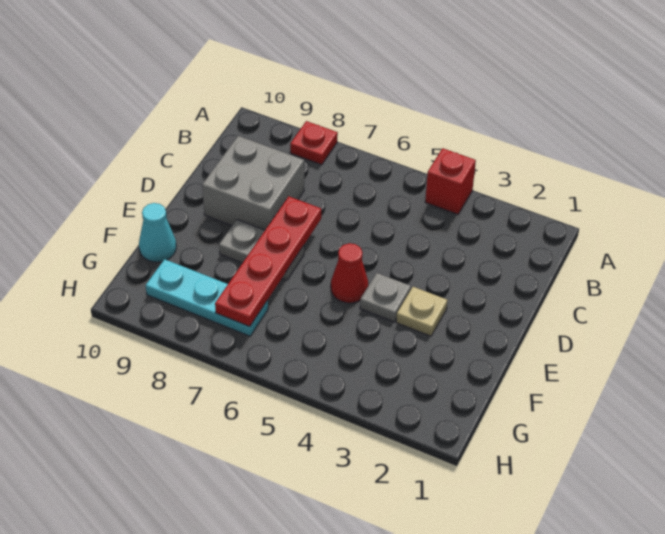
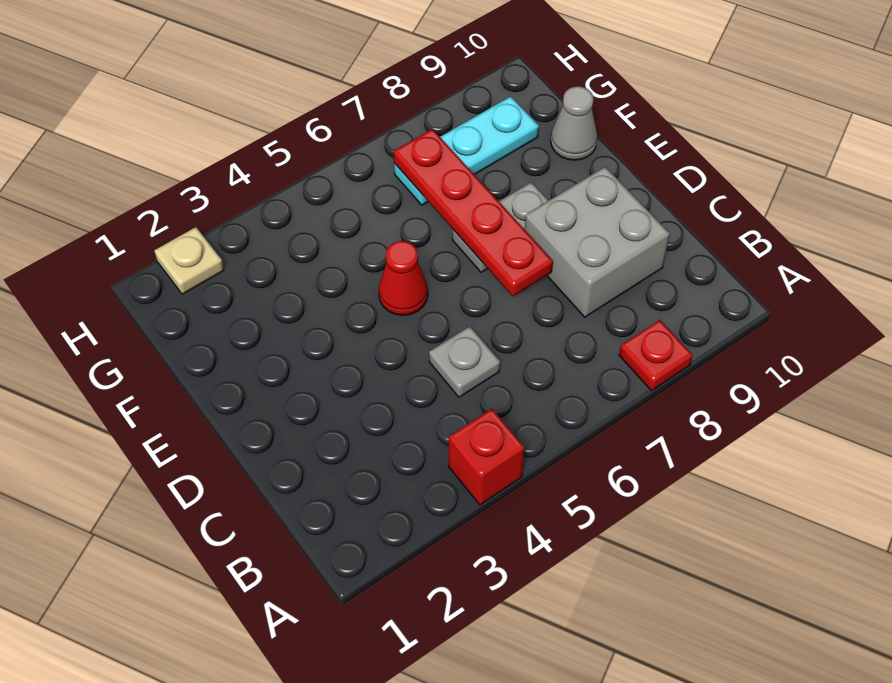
tan 1x1 plate [396,287,447,336] -> tan 1x1 plate moved to [154,227,224,294]
grey 1x1 plate [360,273,411,322] -> grey 1x1 plate moved to [429,326,500,397]
cyan 1x1 cone [139,203,176,262] -> grey 1x1 cone [551,86,597,160]

